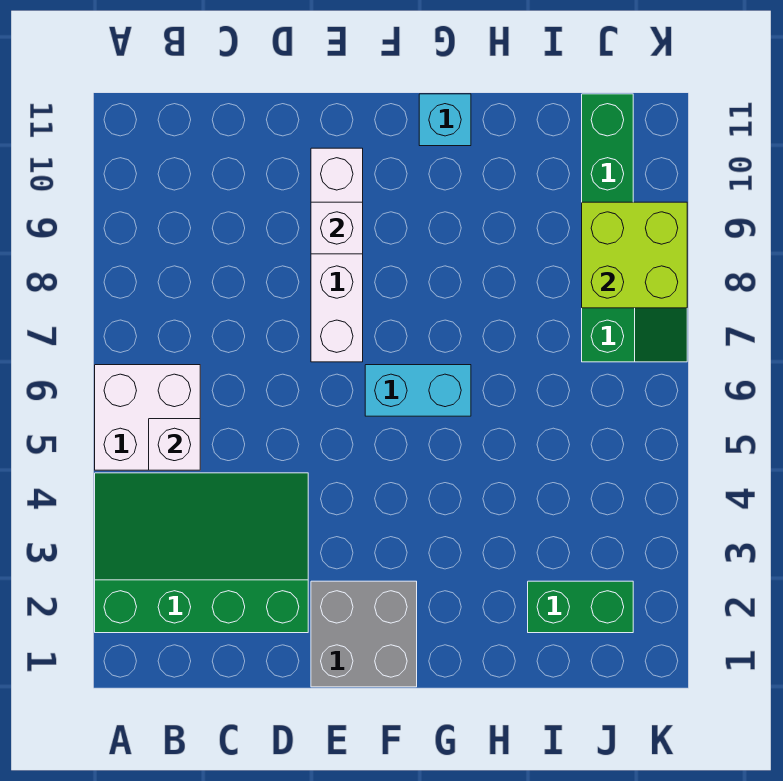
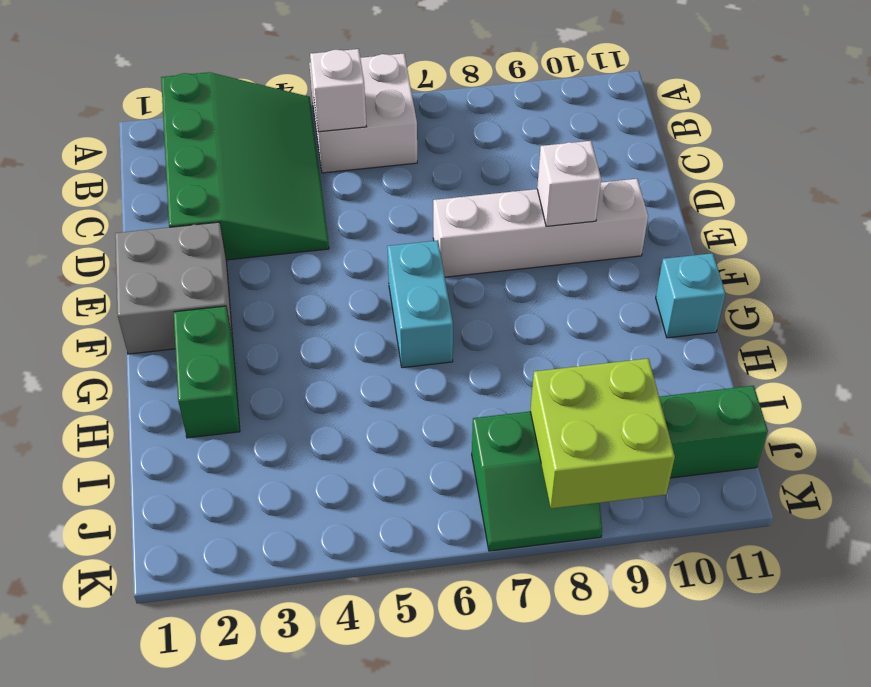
green 1x2 brick [528,581,633,633] -> green 1x2 brick moved to [174,306,240,438]

